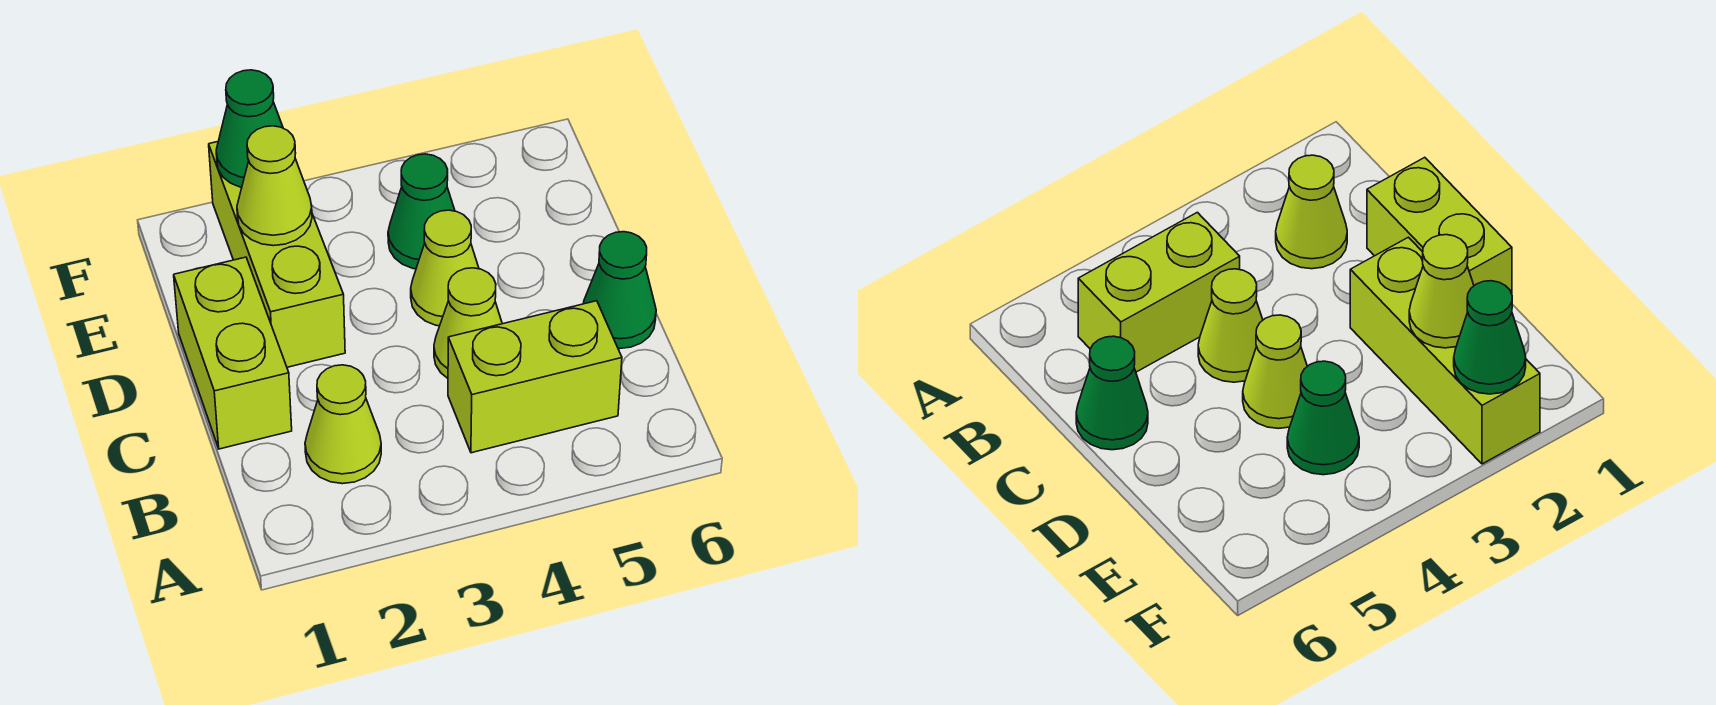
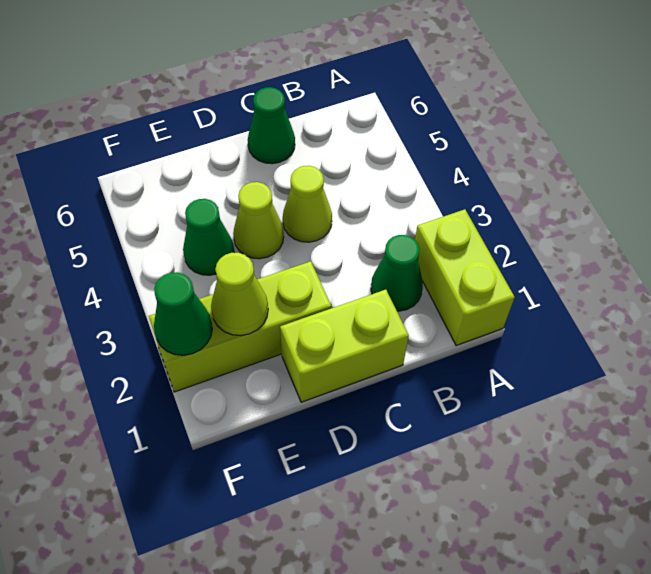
lime 1x1 cone [305,365,381,484] -> green 1x1 cone [371,235,423,311]
lime 1x2 brick [448,301,622,453] -> lime 1x2 brick moved to [415,209,515,346]

